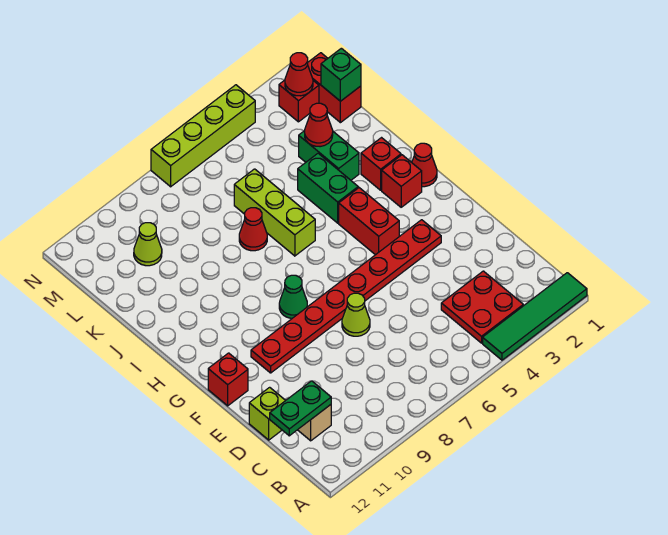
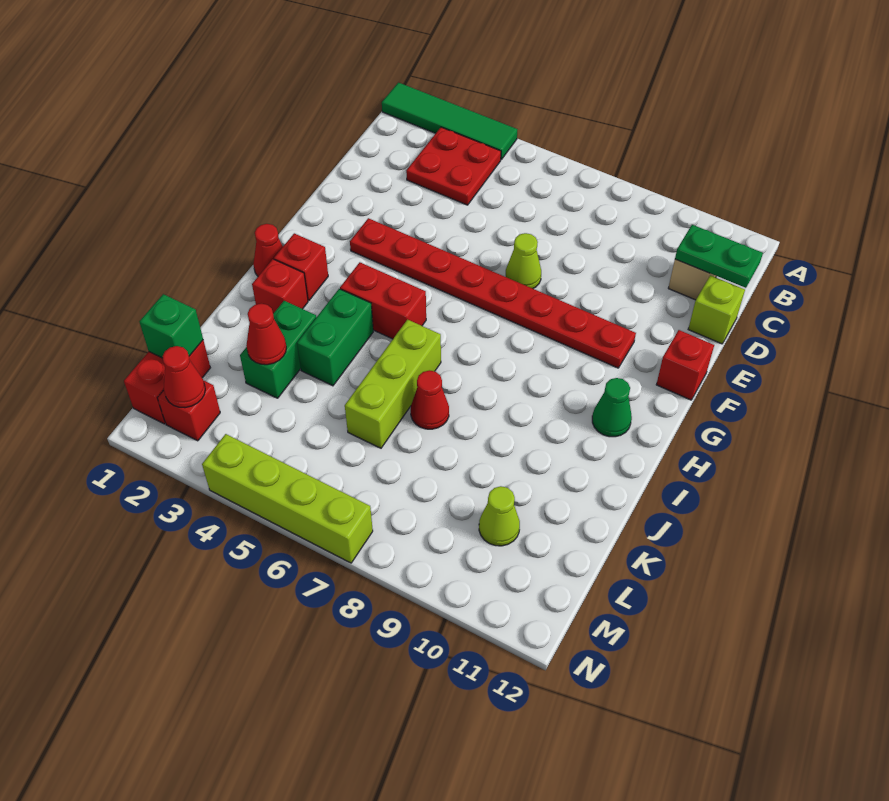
red 1x2 brick [339,188,399,255] -> red 1x2 brick turned to [340,262,426,339]
green 1x1 cone [279,275,307,318] -> green 1x1 cone moved to [592,378,632,437]

